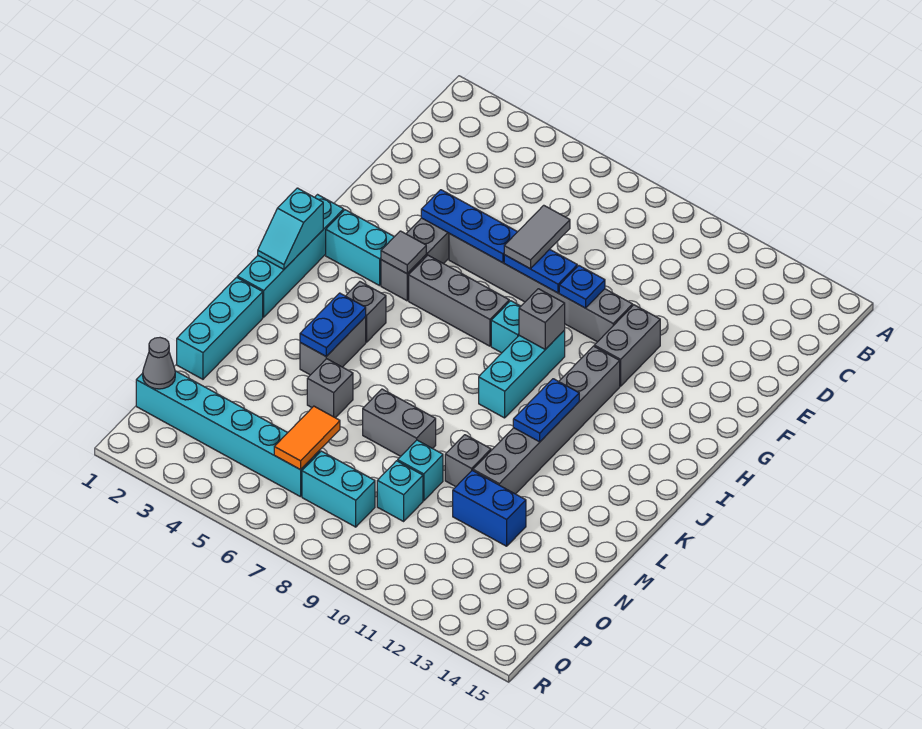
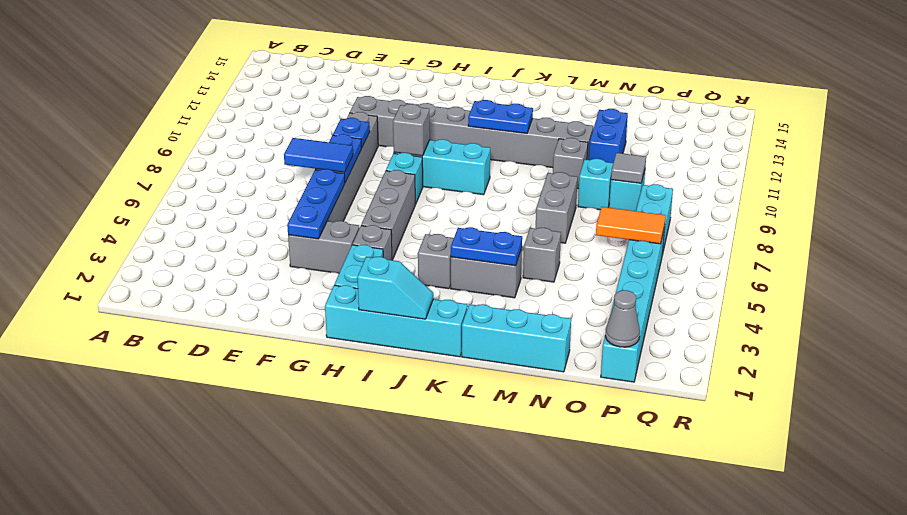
grey 1x2 tile [504,205,570,269] -> blue 1x2 tile [284,138,353,172]
grey 1x1 tile [381,231,426,274] -> grey 1x1 tile moved to [611,153,646,183]

